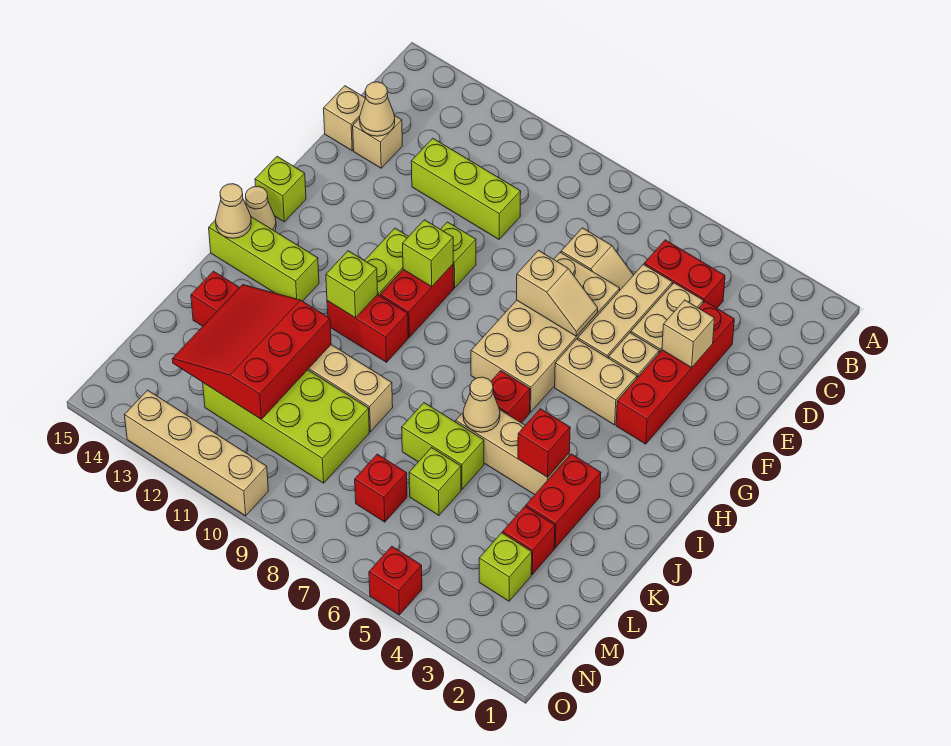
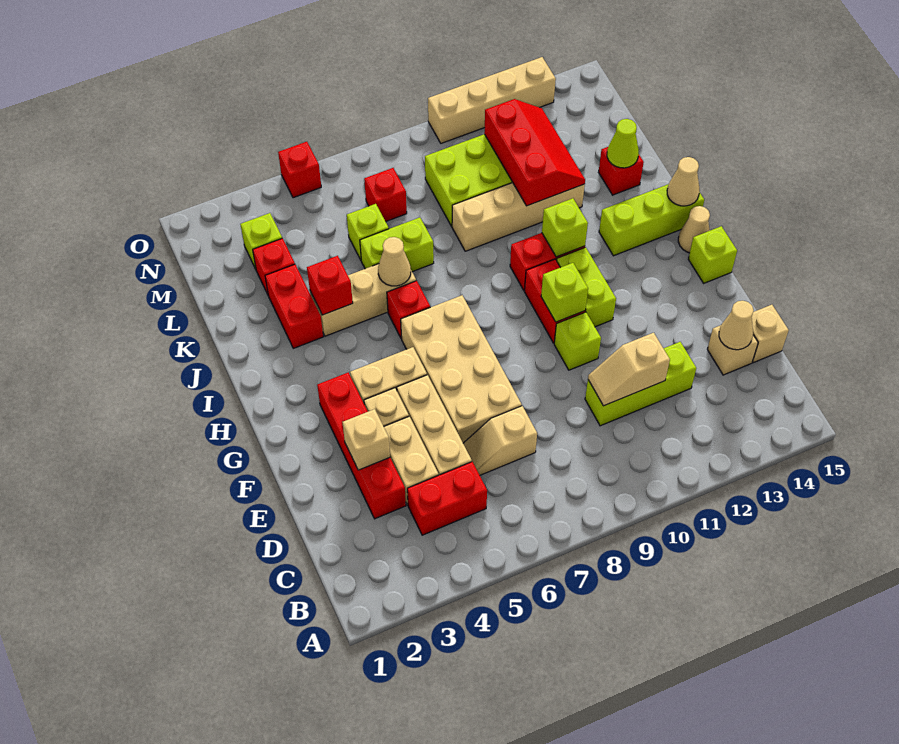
tan 1x2 slope [517,251,598,336] -> tan 1x2 slope moved to [588,333,670,406]
red 3x3 slope [172,285,331,419] -> red 2x3 slope [484,99,585,206]
none -> lime 1x1 cone [607,119,639,168]

